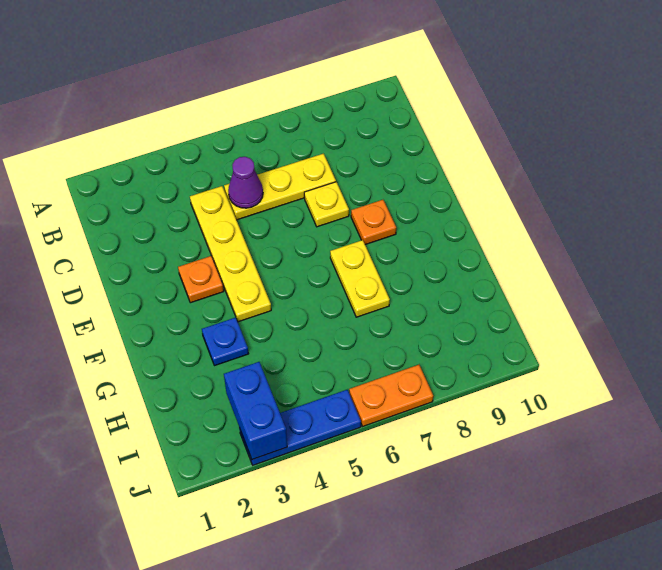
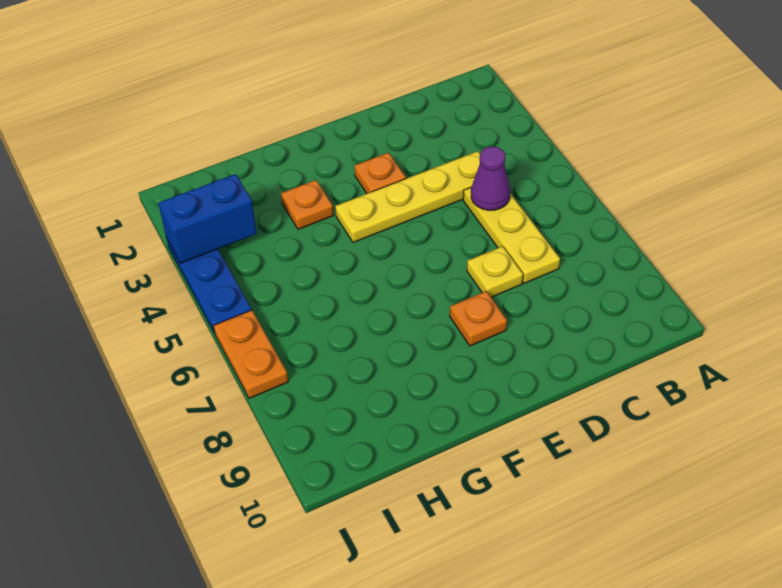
yellow 1x2 plate [330,240,390,317] -> none
blue 1x1 plate [202,317,248,366] -> orange 1x1 plate [281,180,333,229]

